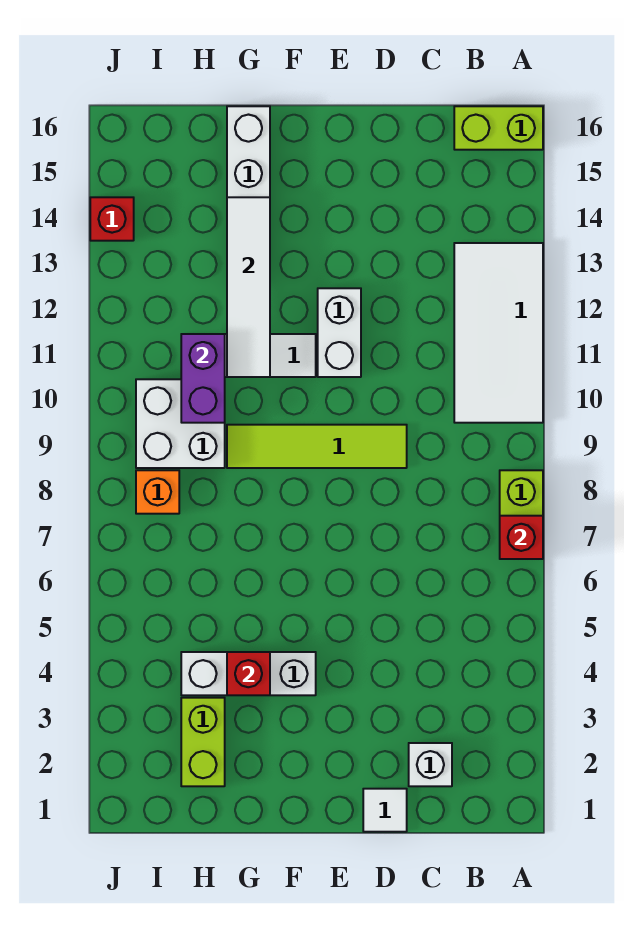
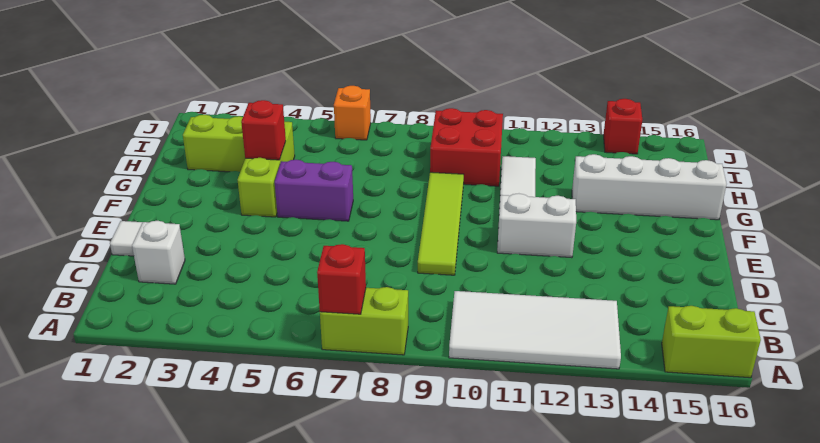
lime 1x2 brick [454,106,543,150] -> lime 1x2 brick turned to [662,306,761,378]
white 1x3 brick [181,652,316,695] -> lime 1x3 brick [238,122,295,217]
white 1x4 tile [227,197,270,377] -> none
white 2x2 brick [136,379,225,468] -> red 2x2 brick [430,108,503,186]
purple 1x2 brick [181,334,225,423] -> purple 1x2 brick moved to [275,160,353,221]
orange 1x1 brick [136,470,179,514] -> orange 1x1 brick moved to [334,86,371,140]

